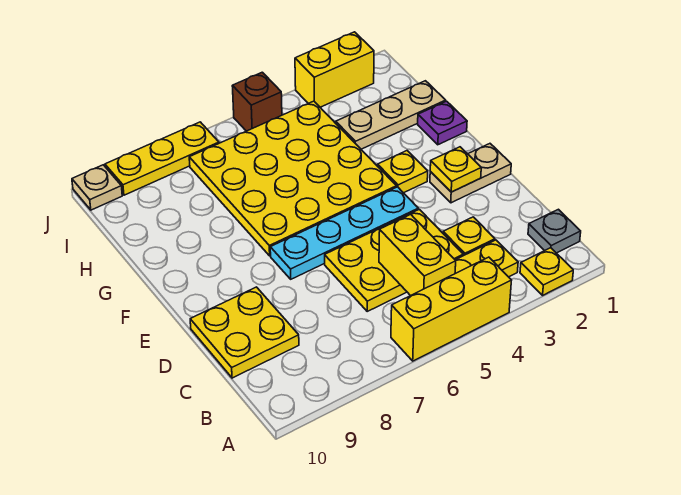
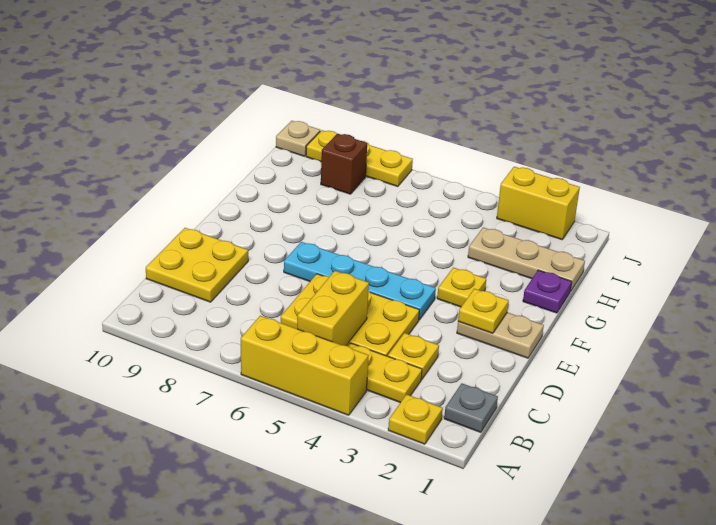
yellow 4x4 plate [189,101,397,256] -> none
brown 1x1 brick [232,72,282,131] -> brown 1x1 brick moved to [321,133,367,194]

